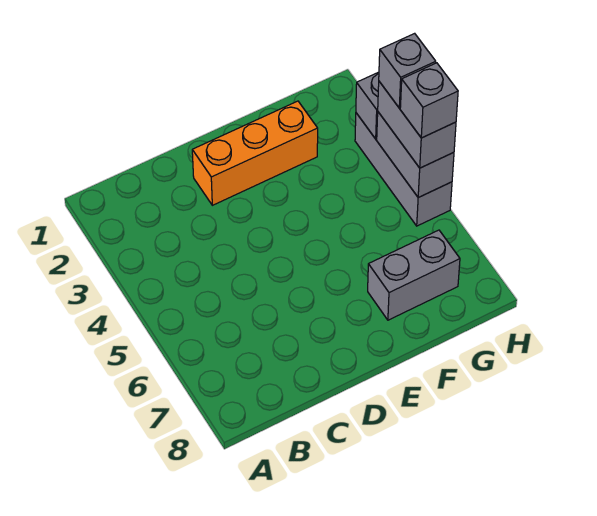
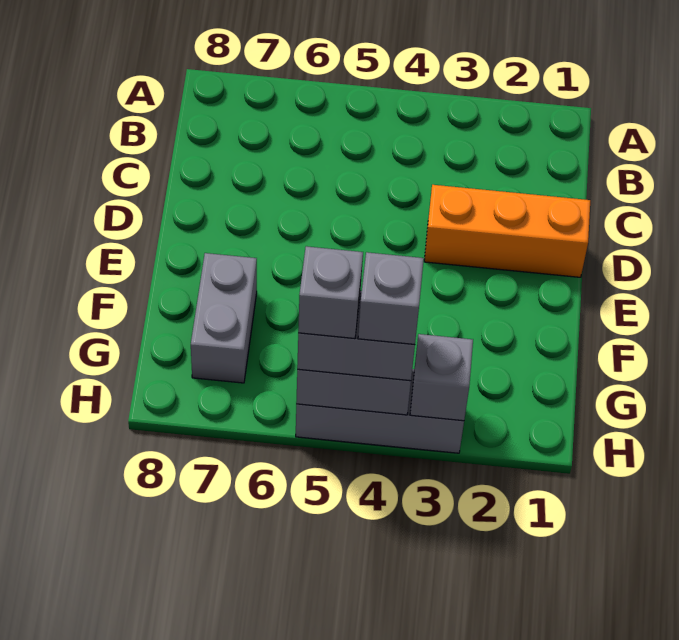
orange 1x3 brick [192,101,318,205] -> orange 1x3 brick turned to [424,185,590,277]

